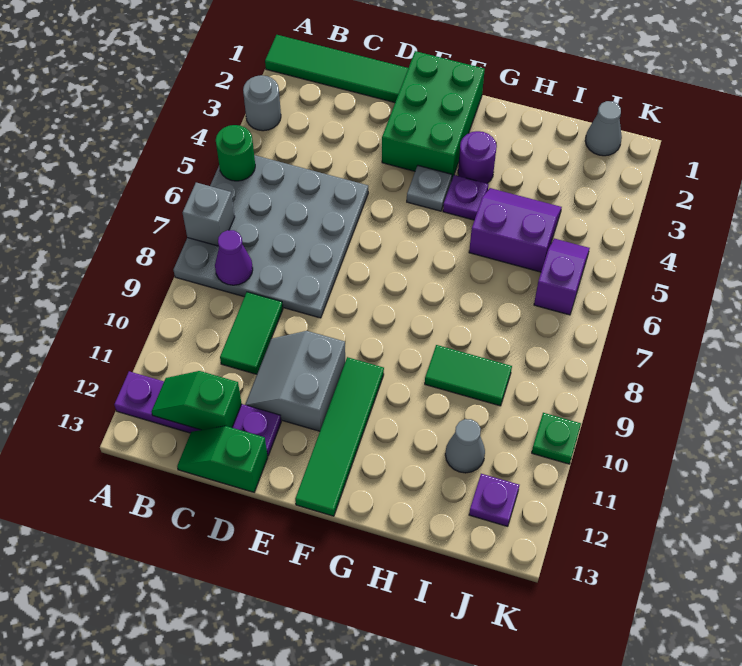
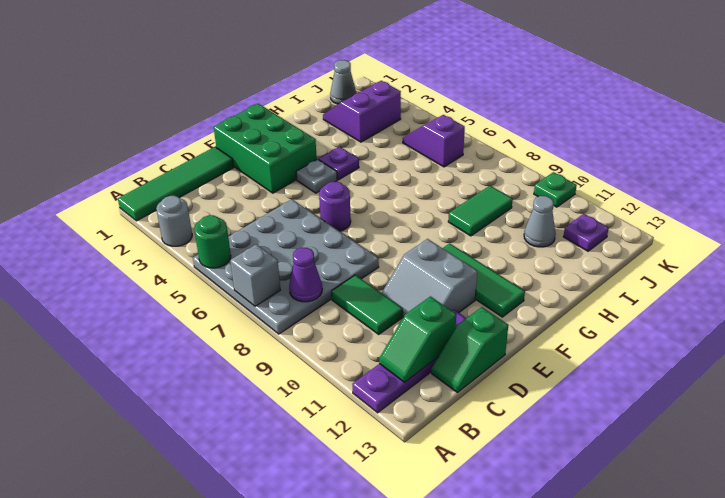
green 1x4 tile [295,357,384,516] -> green 1x3 tile [443,243,525,317]
purple 1x1 round brick [458,131,497,183] -> purple 1x1 round brick moved to [319,182,351,231]
purple 2x2 slope [469,188,562,272] -> purple 2x2 slope moved to [323,81,401,142]

